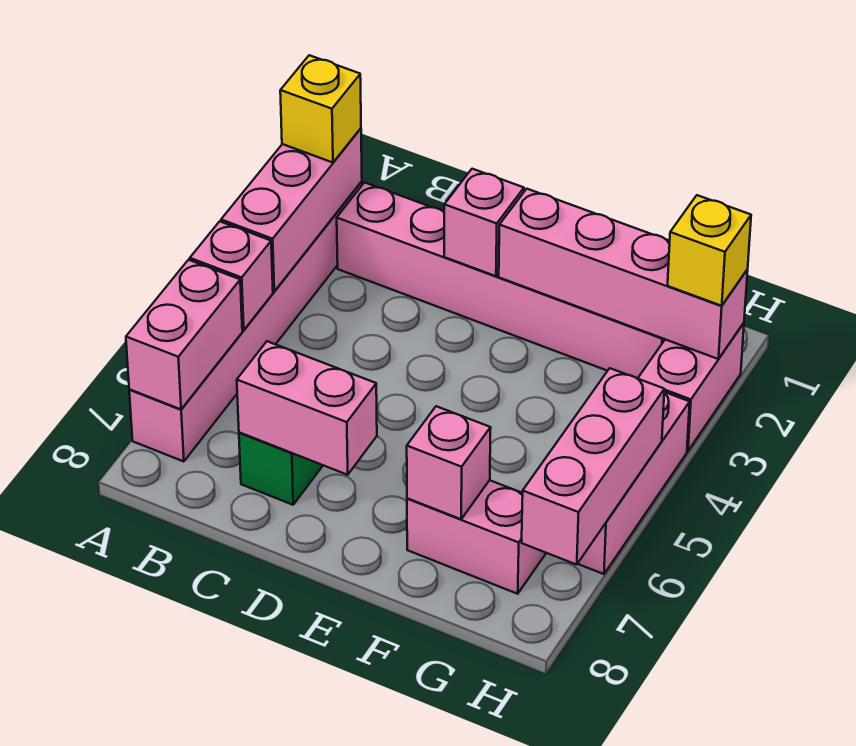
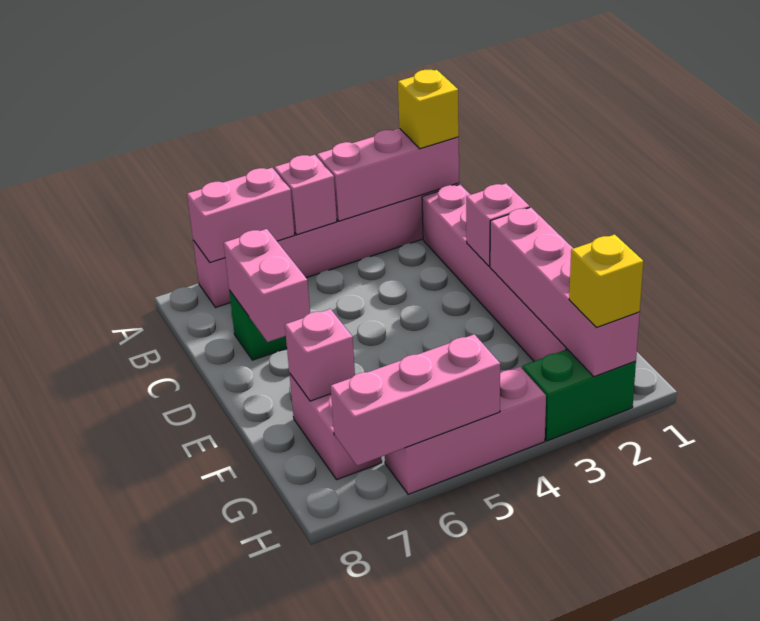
pink 1x2 brick [638,323,744,451] -> green 1x2 brick [522,349,636,441]

